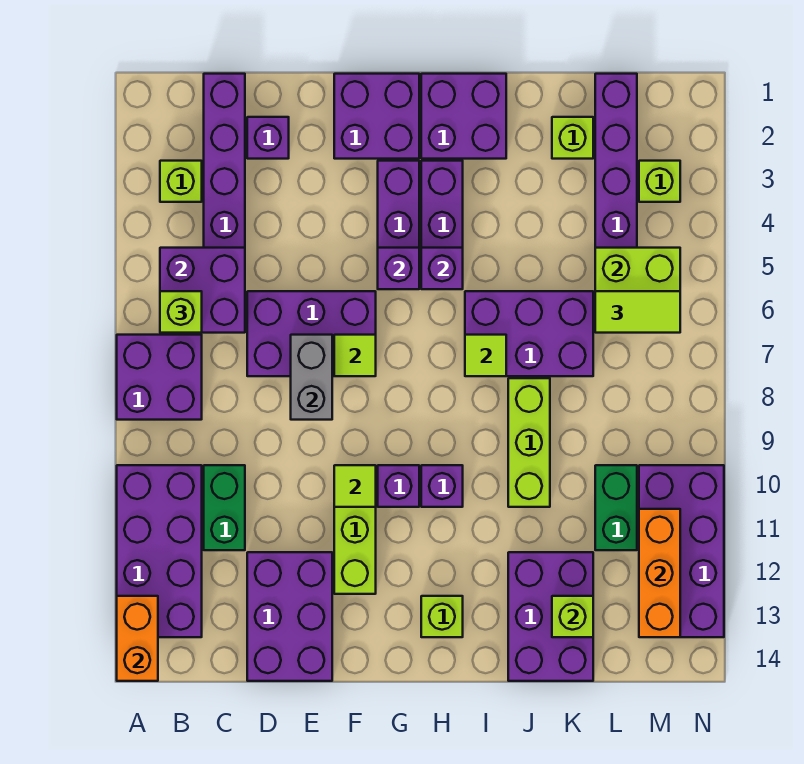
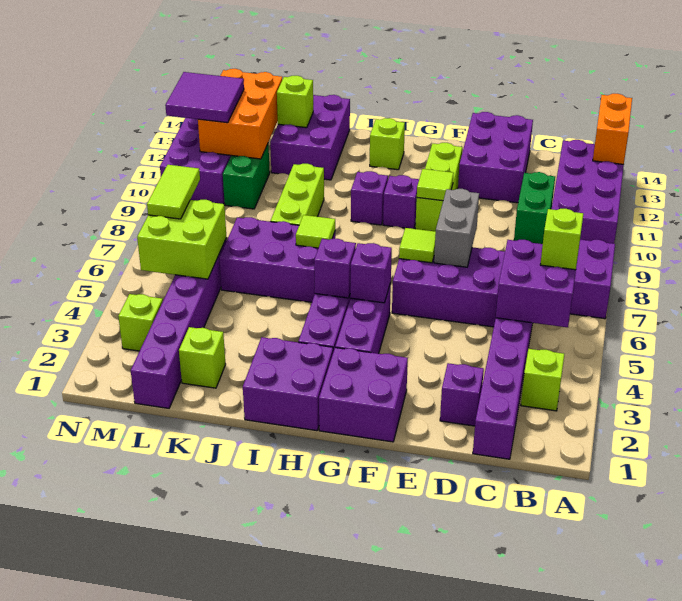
lime 1x2 tile [595,291,680,333] -> lime 1x2 tile turned to [147,165,200,219]
orange 1x3 brick [639,509,680,637] -> orange 2x3 brick [198,69,282,159]
none -> purple 2x2 tile [165,72,244,123]

